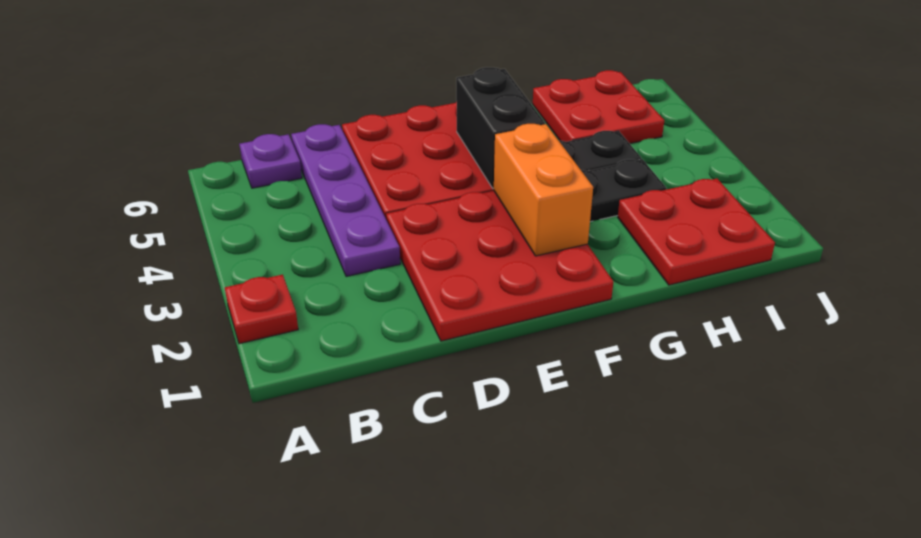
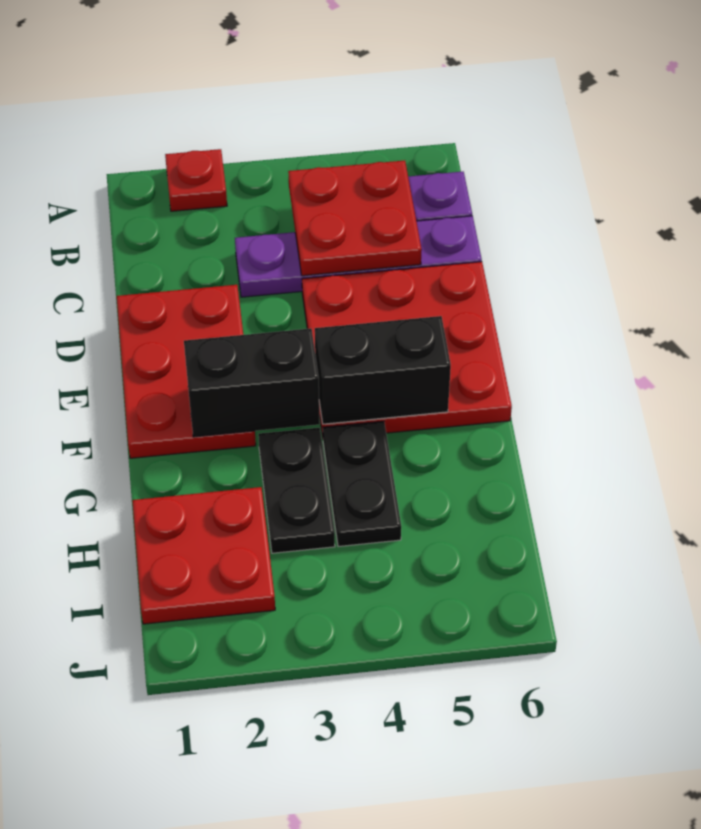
red 3x3 plate [386,191,613,341] -> red 2x3 plate [117,285,256,458]
orange 1x2 brick [494,124,593,256] -> black 1x2 brick [184,328,320,437]
red 2x2 plate [533,70,664,144] -> red 2x2 plate moved to [288,160,422,276]

